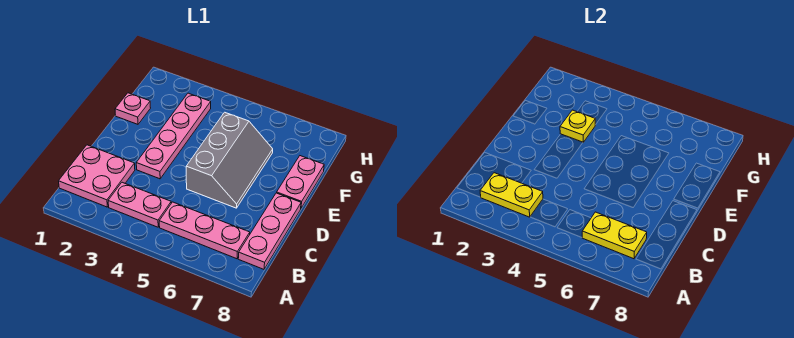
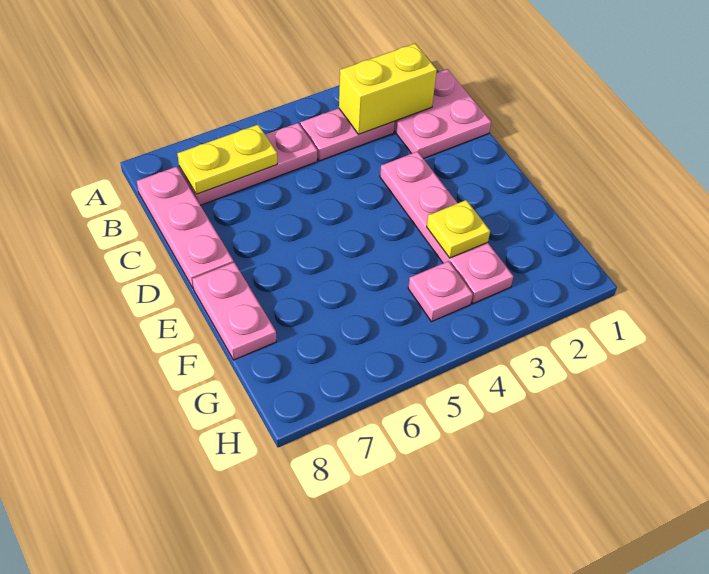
yellow 1x2 plate [480,173,543,217] -> yellow 1x2 brick [339,43,437,134]
grey 2x3 slope [186,112,273,208] -> none
pink 1x1 plate [115,93,150,124] -> pink 1x1 plate moved to [408,261,473,322]

